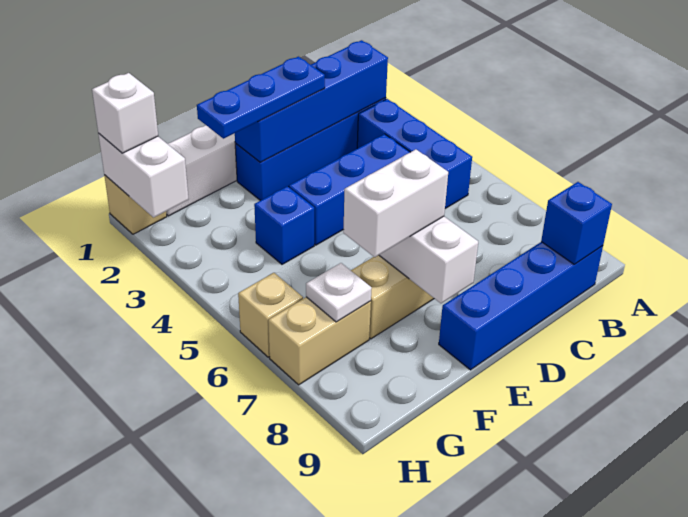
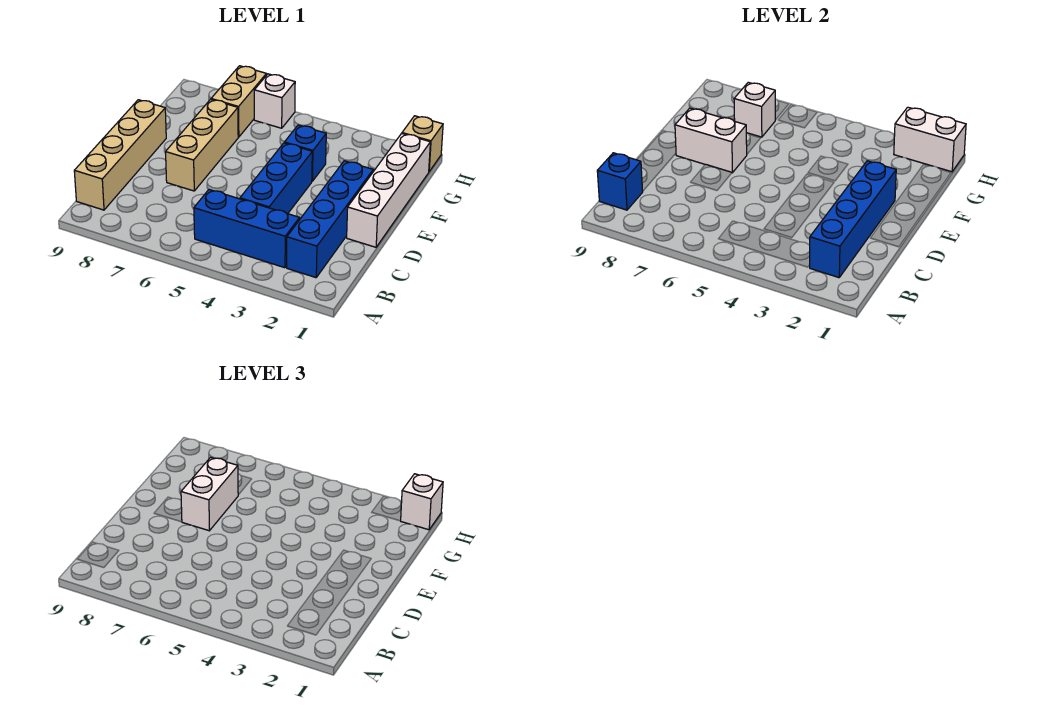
blue 1x4 brick [439,242,603,370] -> tan 1x4 brick [74,100,166,210]
blue 1x3 plate [197,57,325,139] -> none
white 1x1 plate [306,263,372,322] -> white 1x1 brick [734,82,775,137]
tan 1x1 brick [238,273,303,357] -> white 1x1 brick [254,74,295,128]

